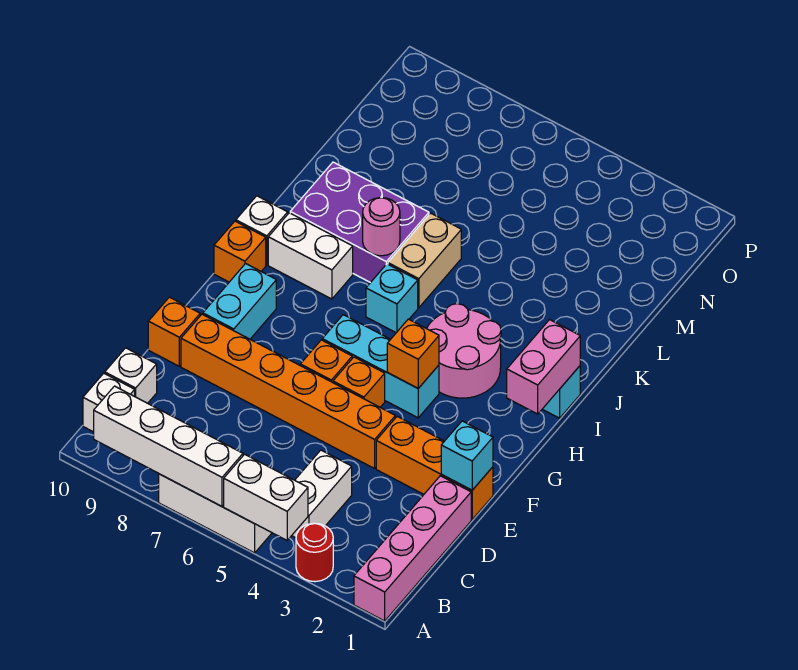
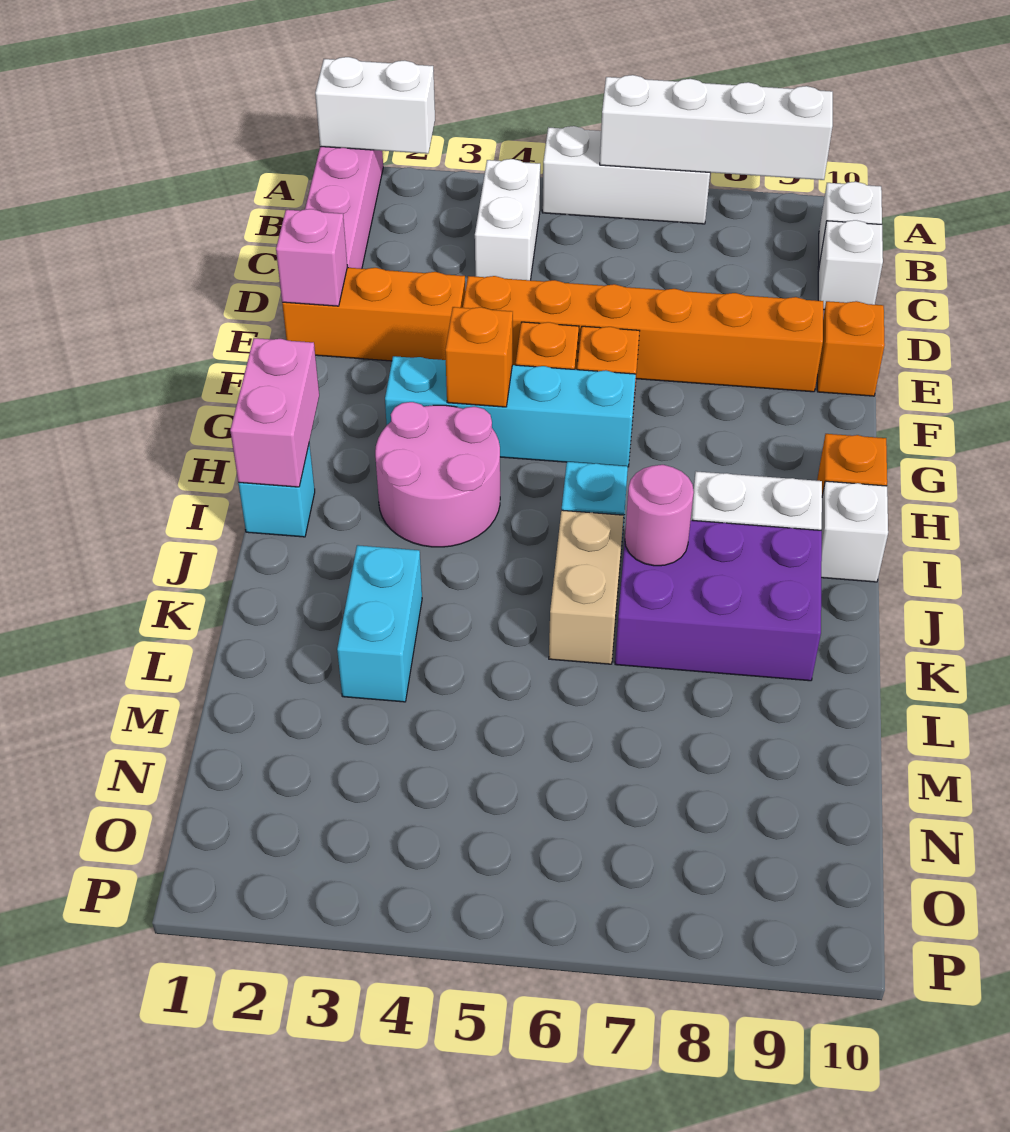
red 1x1 round brick [296,523,333,582] -> none
white 1x2 brick [224,454,308,540] -> white 1x2 brick moved to [315,57,435,154]
cyan 1x1 brick [441,421,493,490] -> pink 1x1 brick [276,209,347,306]
cyan 1x2 brick [203,264,276,339] -> cyan 1x2 brick moved to [337,545,422,702]
cyan 1x3 brick [322,315,439,418] -> cyan 1x4 brick [385,356,636,467]

